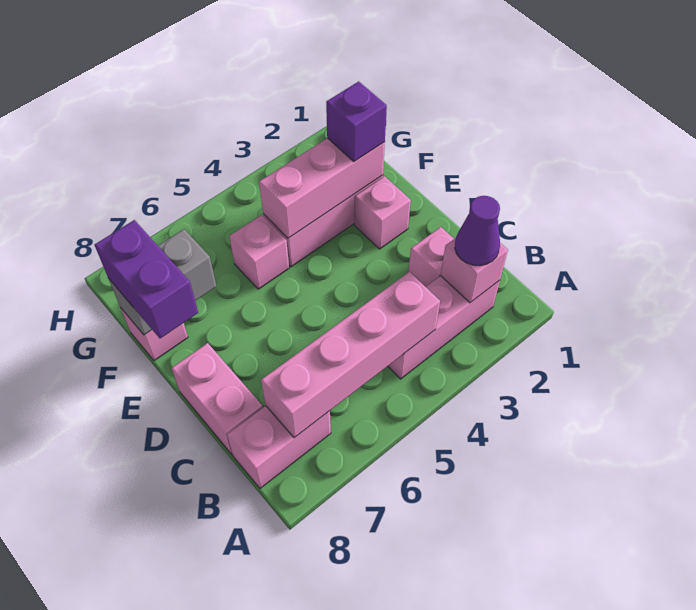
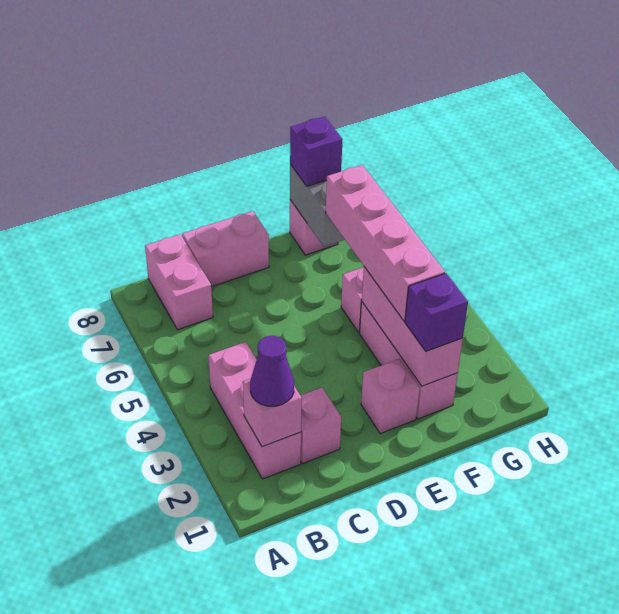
pink 1x4 brick [261,272,440,438] -> pink 1x4 brick moved to [326,165,445,321]
purple 1x2 brick [95,220,198,338] -> purple 1x1 brick [290,117,343,186]

